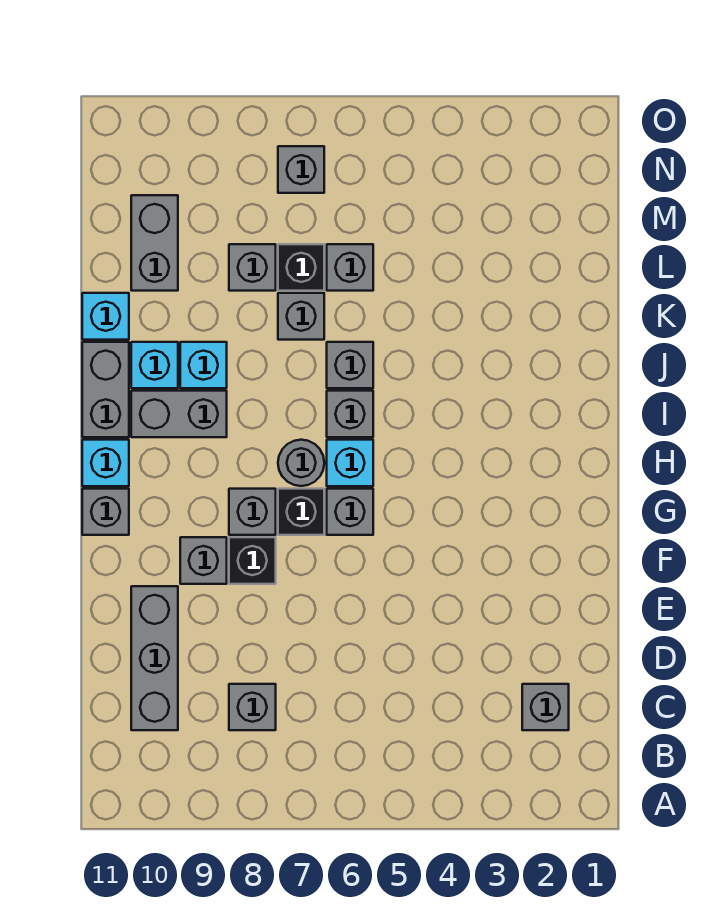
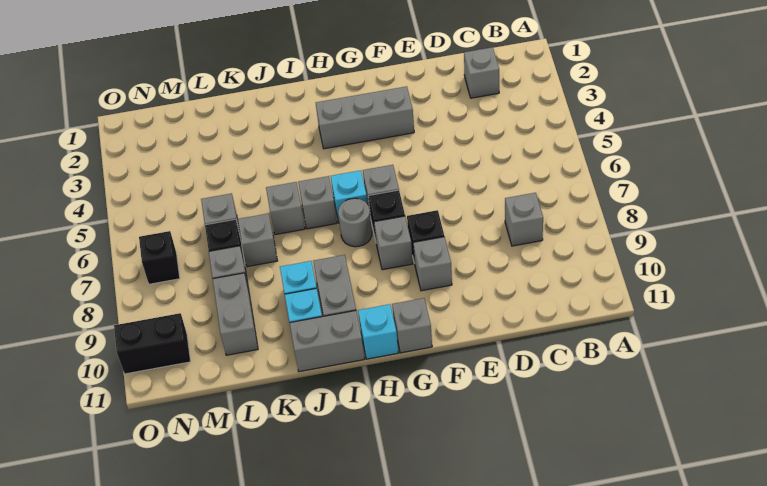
grey 1x3 brick [131,586,178,730] -> grey 1x3 brick moved to [316,86,414,149]
cyan 1x1 brick [82,293,129,340] -> none
grey 1x2 brick [131,195,178,291] -> grey 1x2 brick turned to [213,273,258,355]
grey 1x1 brick [278,146,324,193] -> black 1x1 brick [139,231,180,284]
none -> black 1x2 brick [114,313,191,374]

